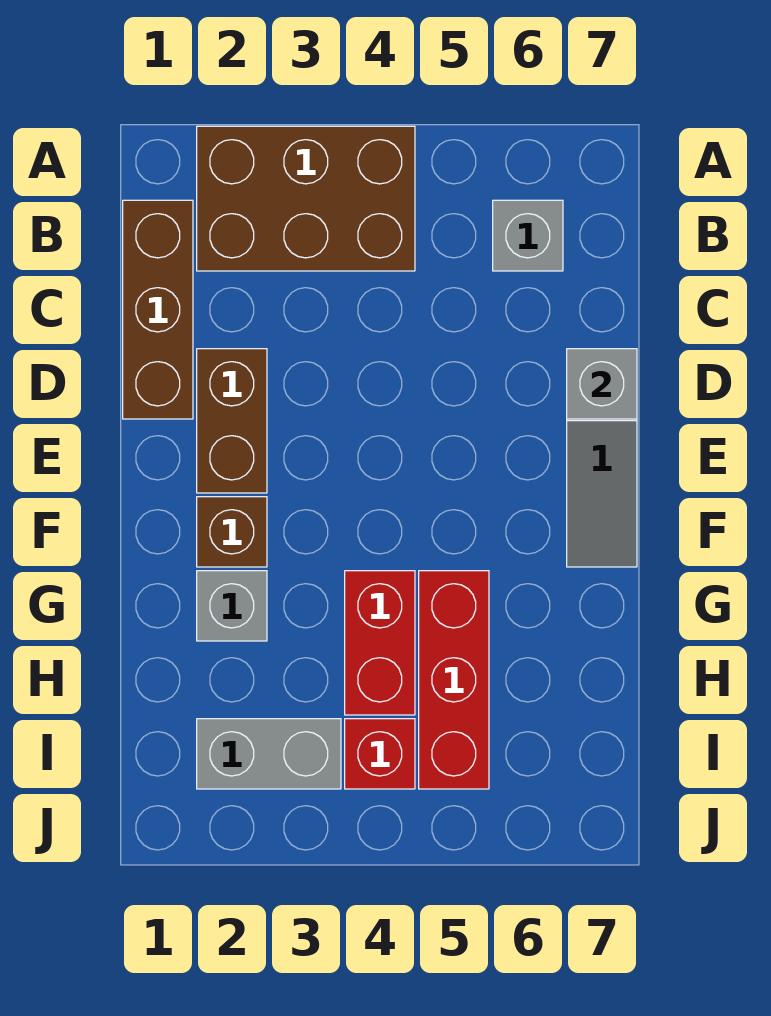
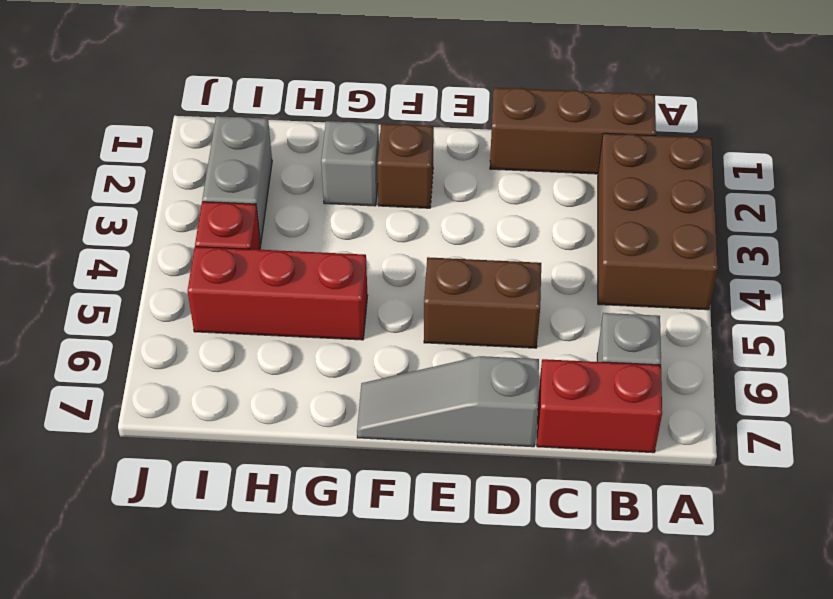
brown 1x2 brick [197,349,267,493] -> brown 1x2 brick moved to [424,257,541,348]
grey 1x1 brick [567,349,637,419] -> none
red 1x2 brick [345,571,415,715] -> red 1x2 brick moved to [537,359,662,453]

